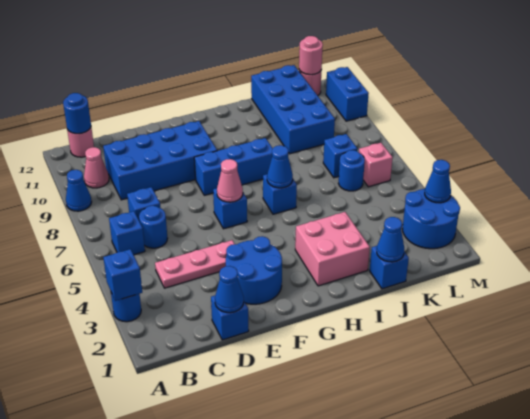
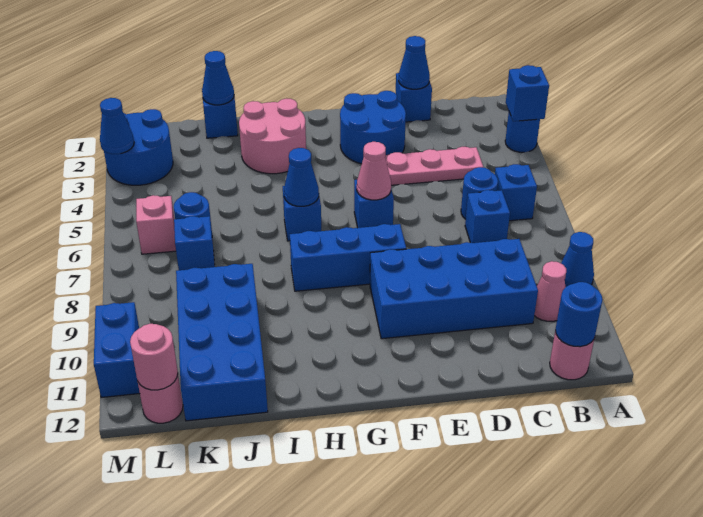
pink 2x2 brick [295,212,370,286] -> pink 2x2 round brick [239,99,306,174]

